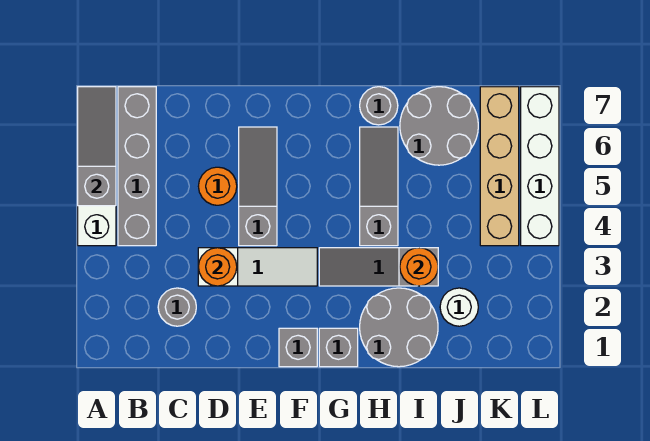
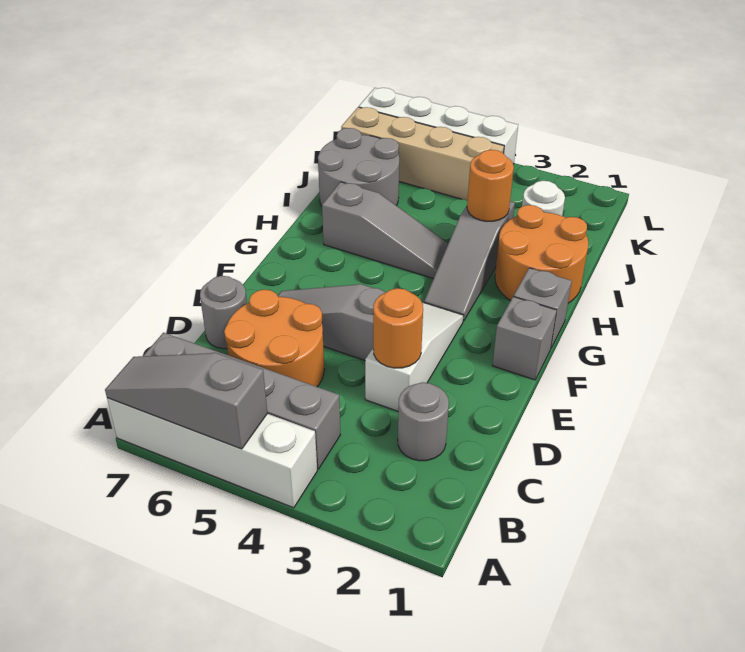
orange 1x1 round brick [198,167,237,205] -> orange 2x2 round brick [224,290,324,387]
grey 2x2 round brick [360,288,438,367] -> orange 2x2 round brick [495,205,588,303]
grey 1x3 slope [360,127,398,246] -> grey 1x3 slope turned to [322,182,448,279]
grey 1x1 round brick [360,87,398,125] -> grey 1x1 round brick moved to [200,276,247,349]

